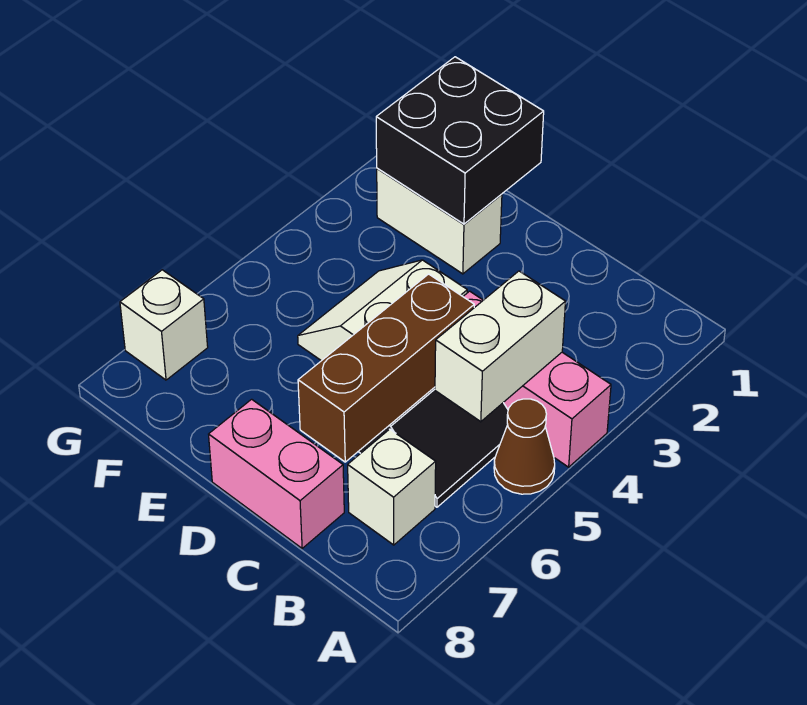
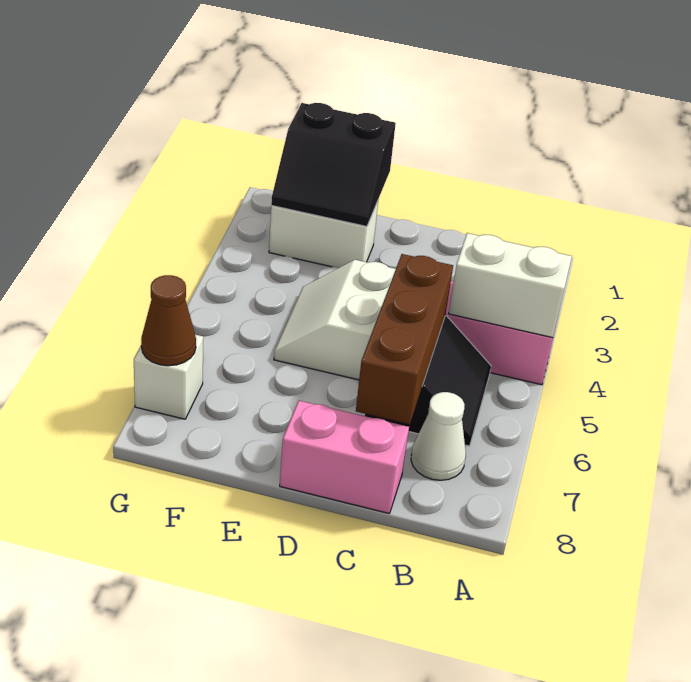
brown 1x1 cone [494,399,555,494] -> brown 1x1 cone moved to [141,275,196,366]
white 1x2 brick [435,271,565,422] -> white 1x2 brick turned to [449,233,572,338]
white 1x1 brick [348,429,436,545] -> white 1x1 cone [411,392,466,480]
black 2x2 brick [376,57,544,224] -> black 2x2 slope [271,103,396,226]

